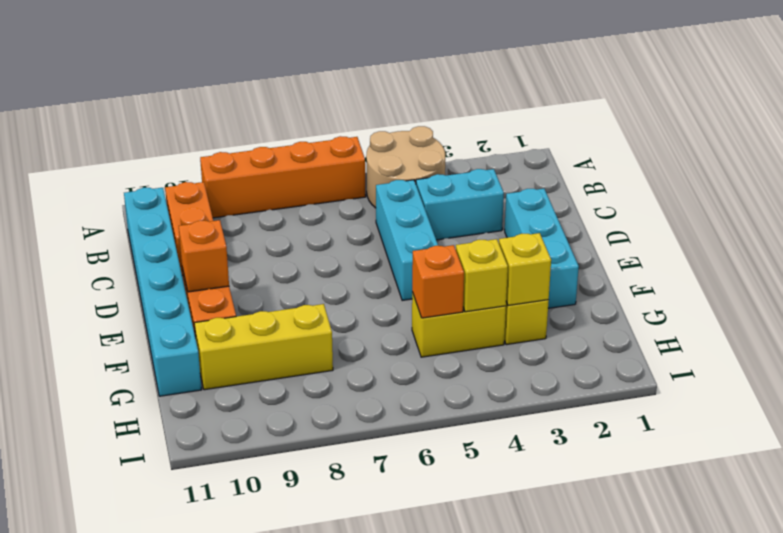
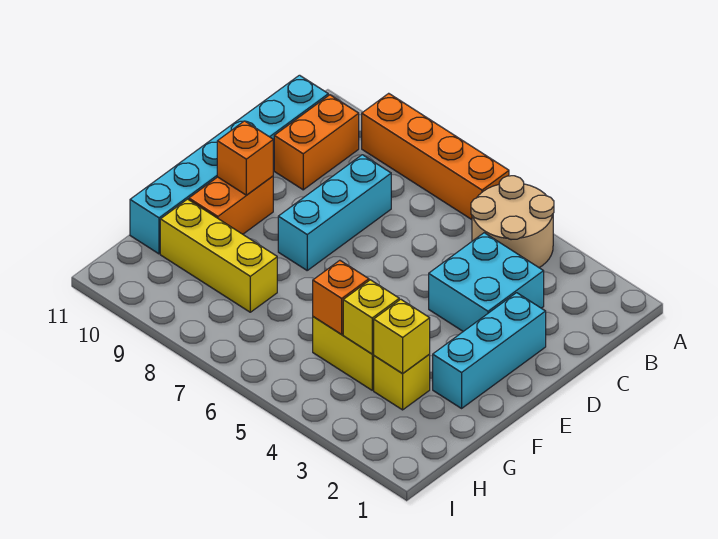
cyan 1x2 brick [416,169,504,240] -> cyan 2x2 brick [429,233,544,331]
cyan 1x3 brick [376,180,438,301] -> cyan 1x3 brick moved to [278,155,391,270]

